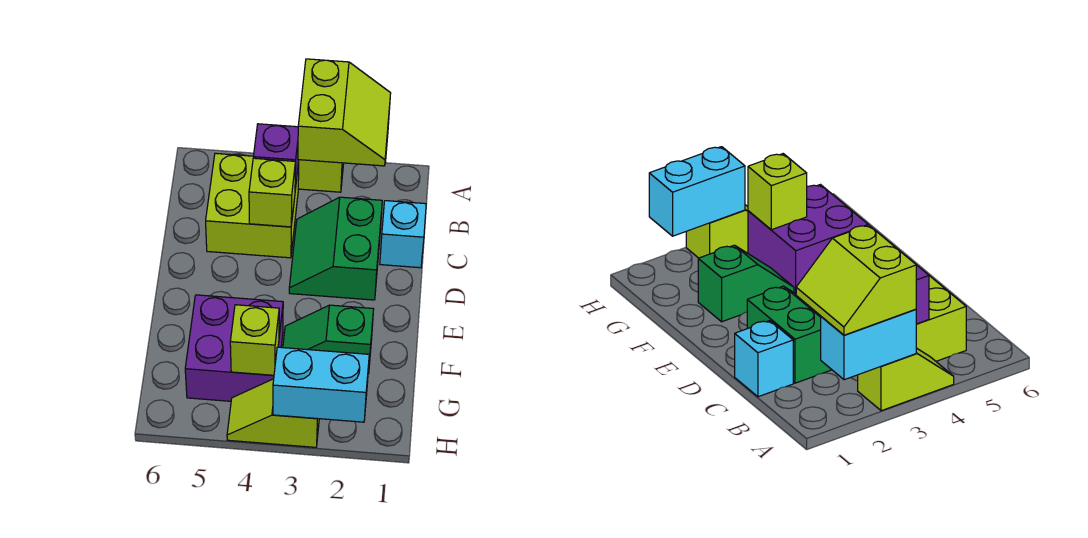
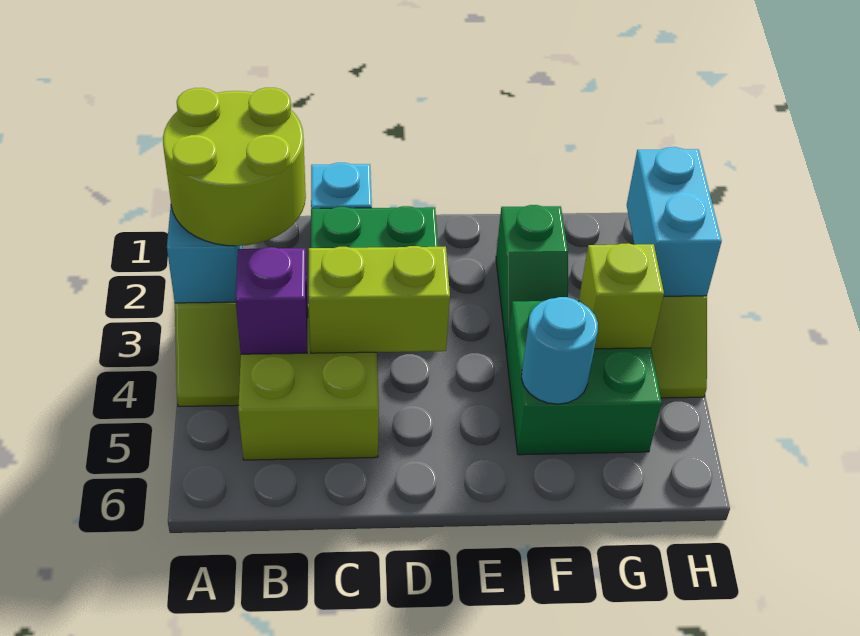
lime 2x2 slope [298,59,391,166] -> lime 2x2 round brick [163,88,306,246]
lime 1x1 brick [249,158,295,227] -> lime 1x2 brick [309,246,450,353]
purple 2x2 brick [185,295,283,401] -> green 2x2 brick [506,300,662,455]
none -> cyan 1x1 round brick [521,297,598,404]

